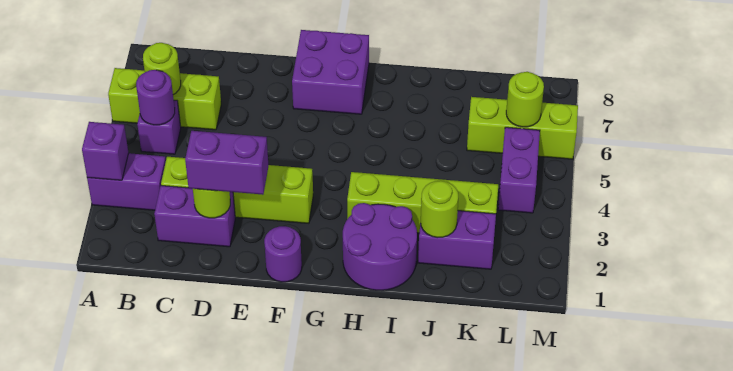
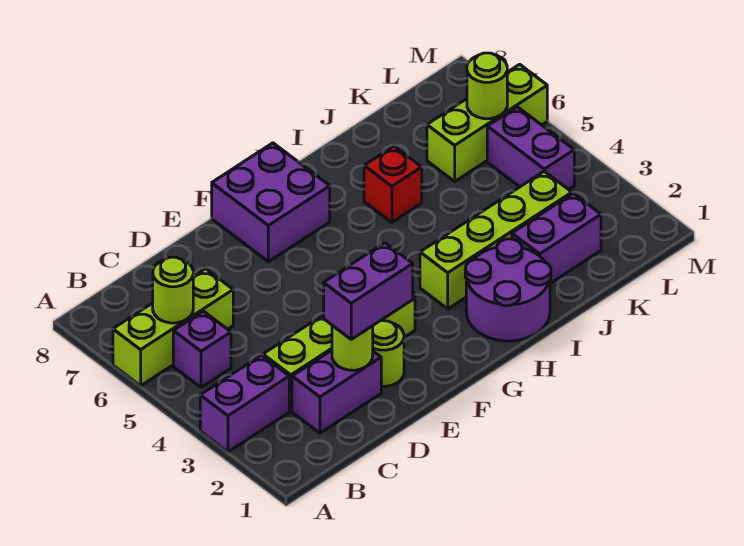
purple 1x1 brick [82,122,128,180] -> none
purple 1x1 round brick [136,70,175,125] -> none
purple 1x1 round brick [264,226,302,282] -> none
none -> red 1x1 brick [364,146,422,222]
lime 1x1 round brick [421,181,458,238] -> lime 1x1 round brick moved to [373,321,404,386]

